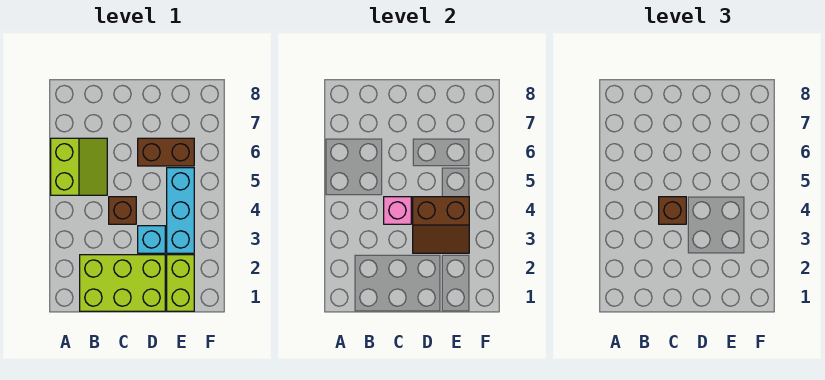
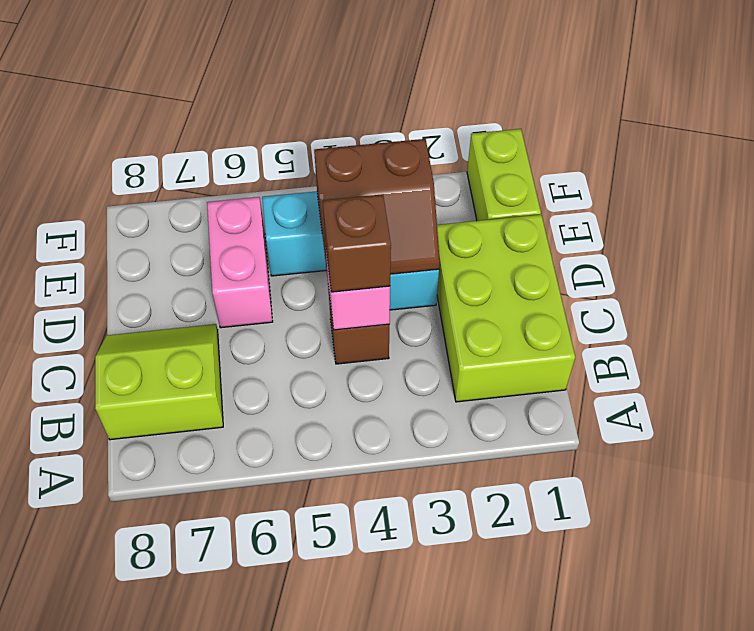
lime 2x2 slope [51,138,107,195] -> lime 2x2 slope moved to [95,324,223,440]
brown 2x2 slope [413,197,469,253] -> brown 2x2 slope turned to [314,139,440,278]
brown 1x2 brick [138,138,194,166] -> pink 1x2 brick [207,197,273,328]
lime 1x2 brick [167,255,194,311] -> lime 1x2 brick turned to [467,129,541,221]

